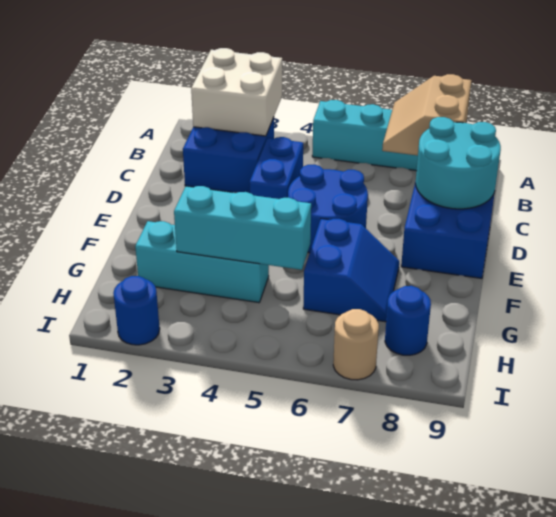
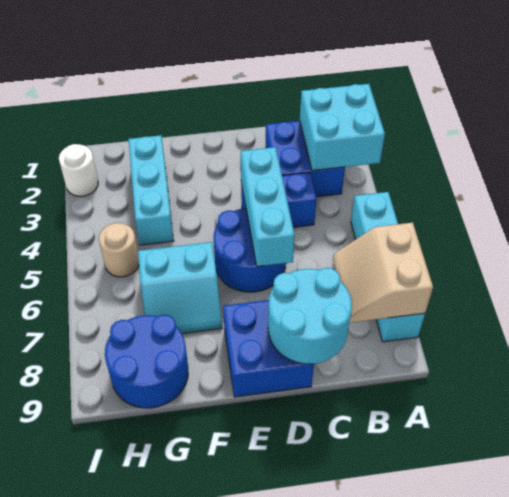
white 2x2 brick [191,48,282,136] -> cyan 2x2 brick [300,84,385,171]
tan 2x2 slope [382,74,472,155] -> tan 2x2 slope turned to [333,223,433,323]
blue 2x2 slope [303,219,399,322] -> cyan 2x2 slope [138,242,222,333]
cyan 1x3 brick [174,186,311,270] -> cyan 1x3 brick moved to [241,147,295,266]
blue 1x1 round brick [385,286,431,355] -> blue 2x2 round brick [105,315,188,408]
blue 1x1 round brick [113,276,160,345] -> white 1x1 round brick [59,144,98,196]
tan 1x1 round brick [333,309,379,380] -> tan 1x1 round brick moved to [99,223,139,277]

